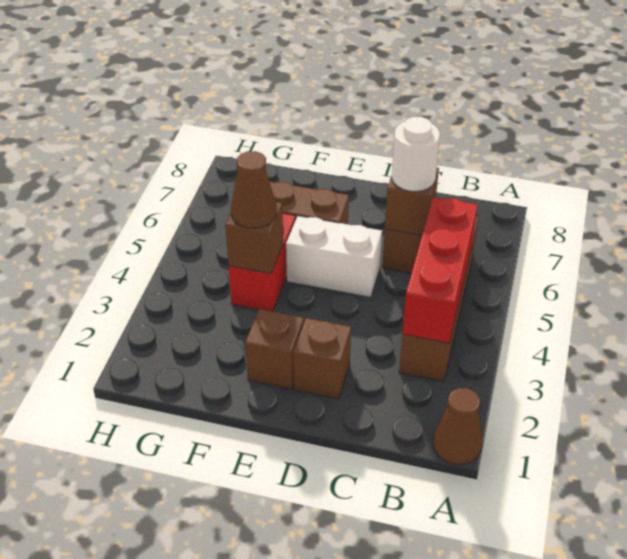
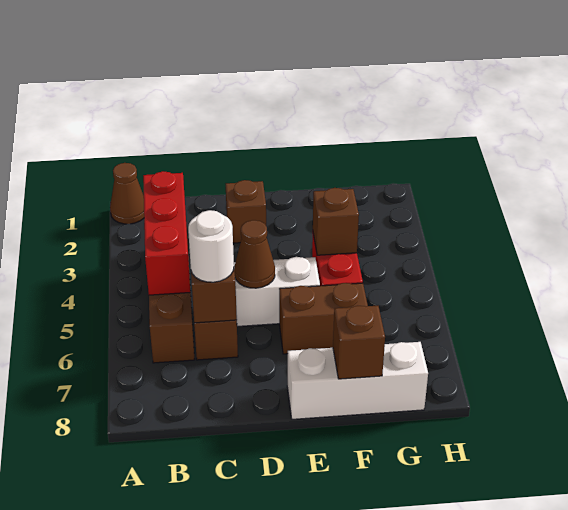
brown 1x1 brick [245,309,304,389] -> brown 1x1 brick moved to [333,306,385,379]
none -> white 1x3 brick [287,342,428,419]
brown 1x1 cone [231,151,277,228] -> brown 1x1 cone moved to [234,220,275,288]

